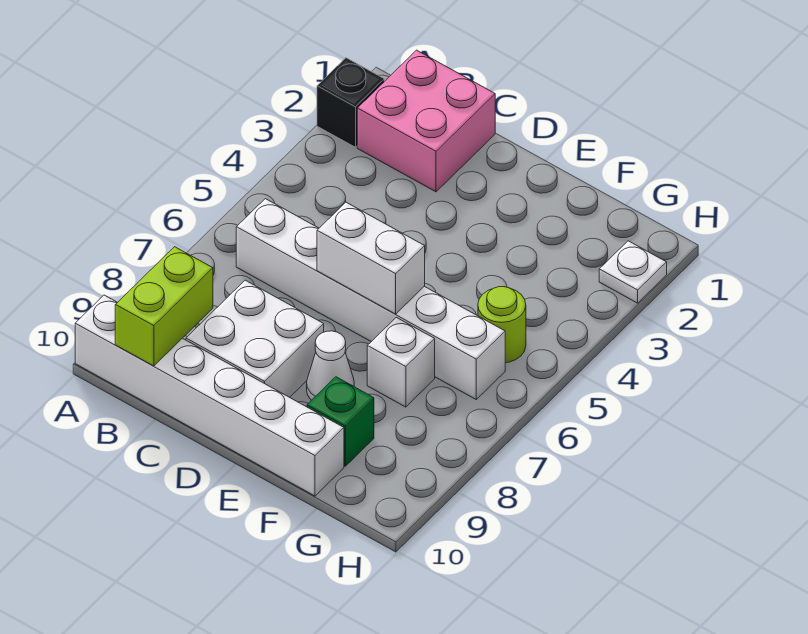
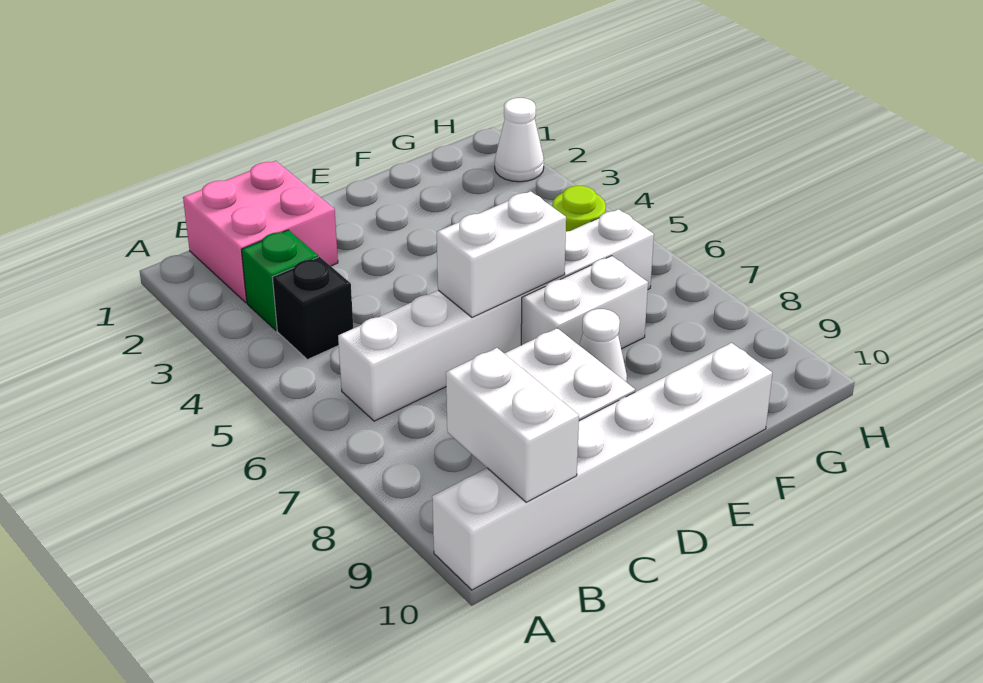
black 1x1 brick [317,58,384,147] -> black 1x1 brick moved to [272,257,353,360]
lime 1x2 brick [115,247,213,366] -> white 1x2 brick [446,348,579,502]
white 1x1 brick [367,317,435,407] -> white 1x2 brick [521,256,648,349]
green 1x1 brick [307,377,374,466] -> green 1x1 brick moved to [242,230,318,330]
white 1x1 plate [599,241,667,303] -> white 1x1 cone [495,98,544,182]

